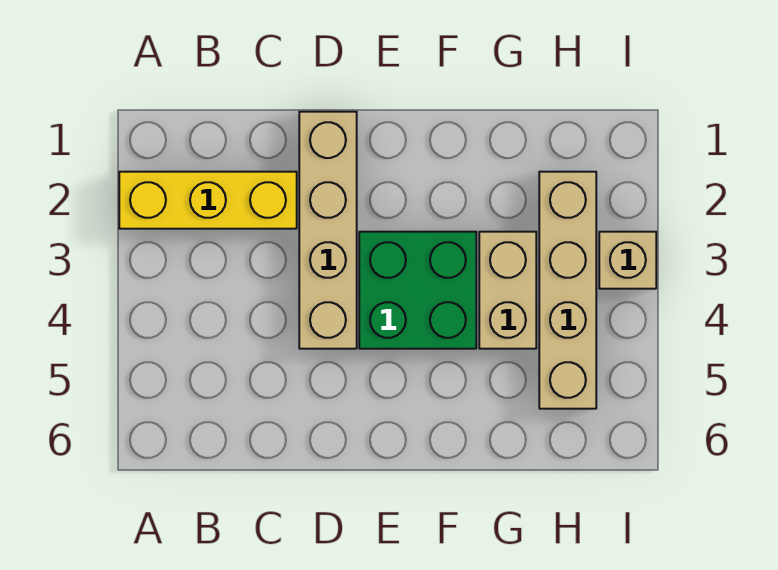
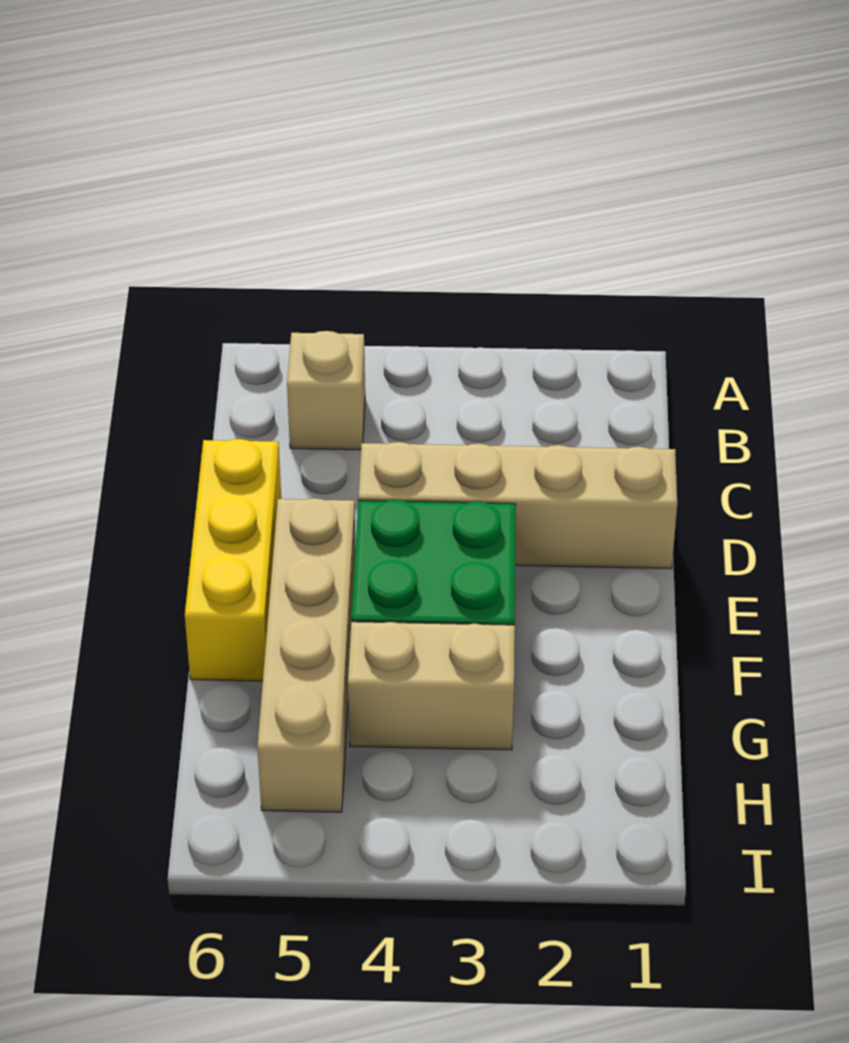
yellow 1x3 brick [119,172,297,229] -> yellow 1x3 brick moved to [185,439,281,681]
tan 1x4 brick [539,172,596,409] -> tan 1x4 brick turned to [257,498,356,812]
tan 1x1 brick [599,232,656,289] -> tan 1x1 brick moved to [287,331,365,450]

